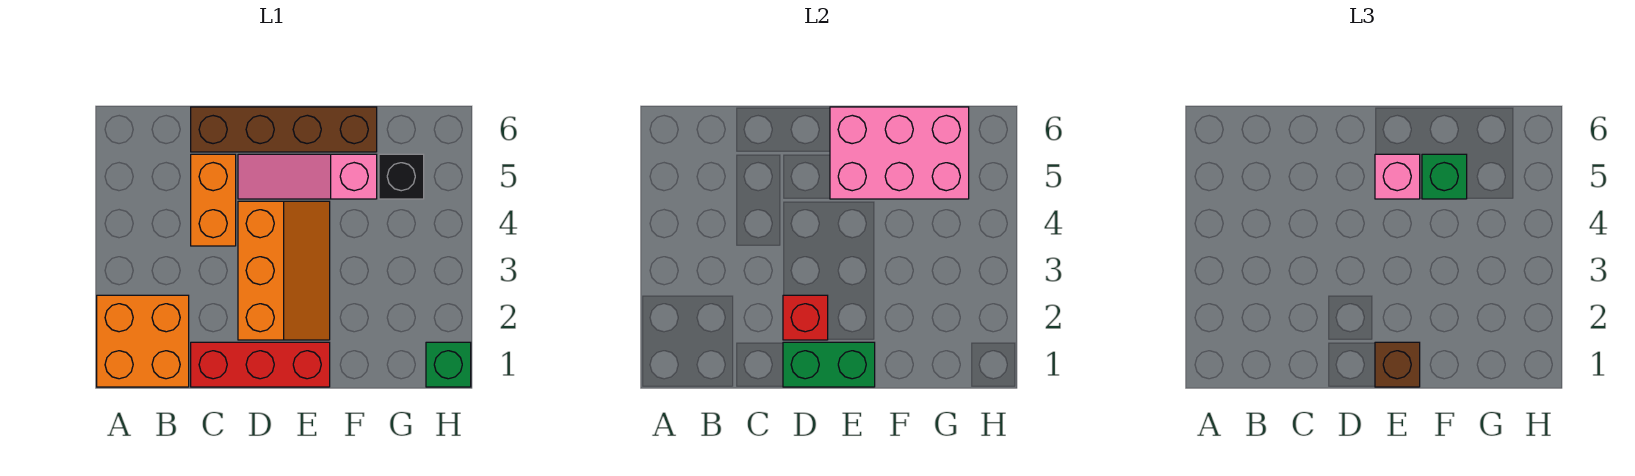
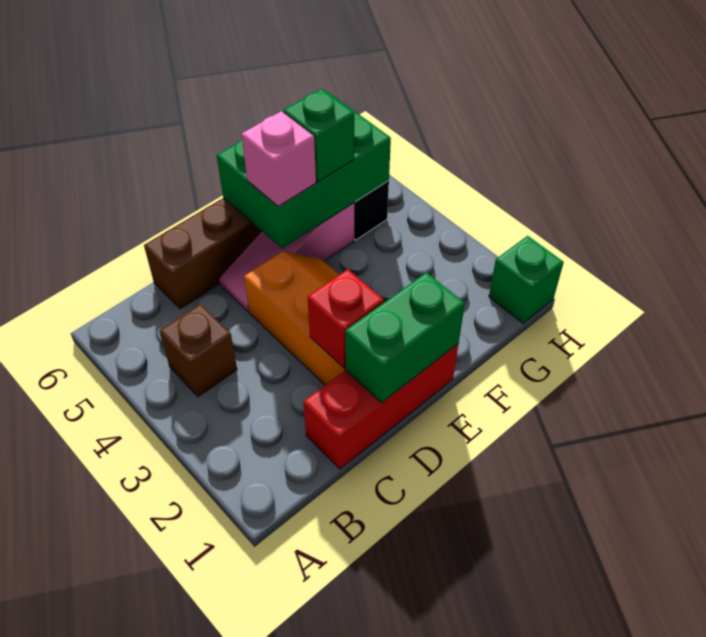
orange 2x2 brick [97,295,189,387] -> none
orange 1x2 brick [191,154,236,246] -> none
brown 1x1 brick [1375,342,1420,387] -> brown 1x1 brick moved to [160,304,237,397]
pink 2x3 brick [830,107,969,199] -> green 2x3 brick [217,92,391,249]

